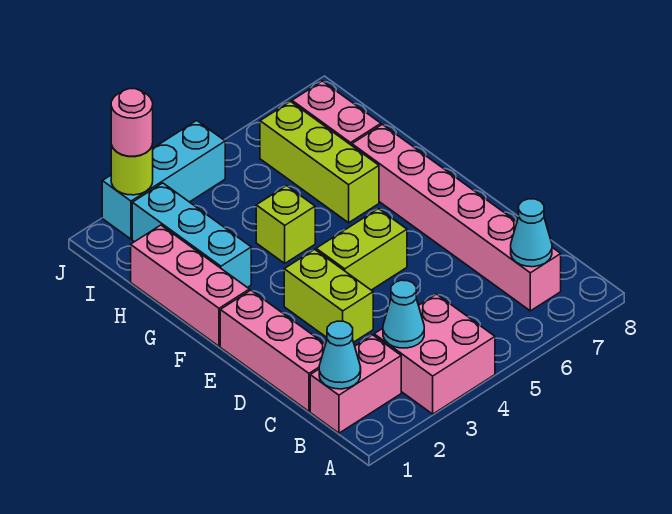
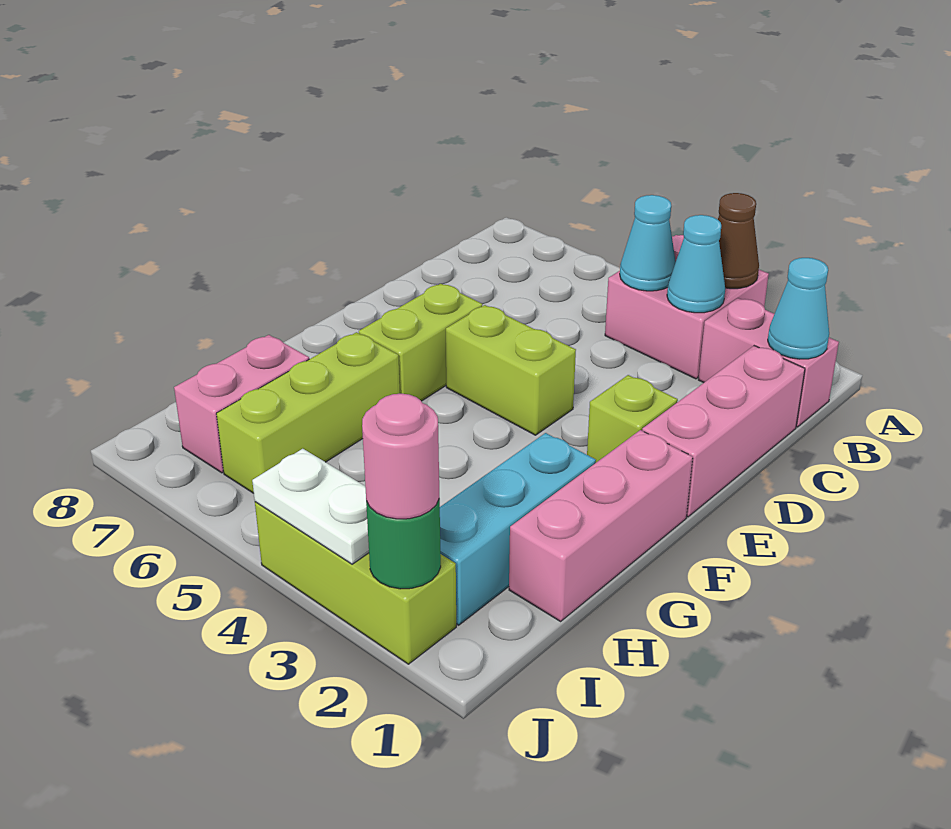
none -> brown 1x1 cone [718,193,759,289]
pink 1x6 brick [352,124,561,311] -> none
cyan 1x1 cone [511,199,552,267] -> cyan 1x1 cone moved to [620,195,676,291]
lime 1x2 brick [284,249,373,342] -> lime 1x2 brick moved to [359,284,483,401]
lime 1x1 brick [256,186,315,263] -> lime 1x1 brick moved to [587,375,678,462]
cyan 1x3 brick [102,121,225,239] -> lime 1x3 brick [255,502,456,664]
lime 1x1 round brick [111,144,153,195] -> green 1x1 round brick [366,499,441,589]
none -> white 1x2 plate [252,449,369,564]

